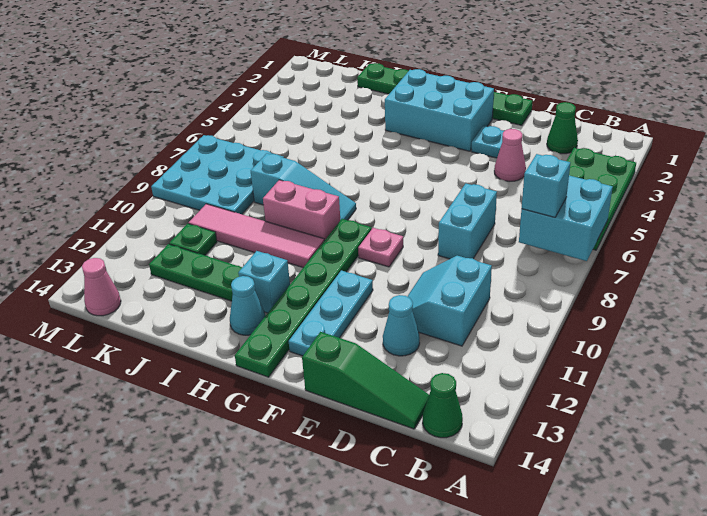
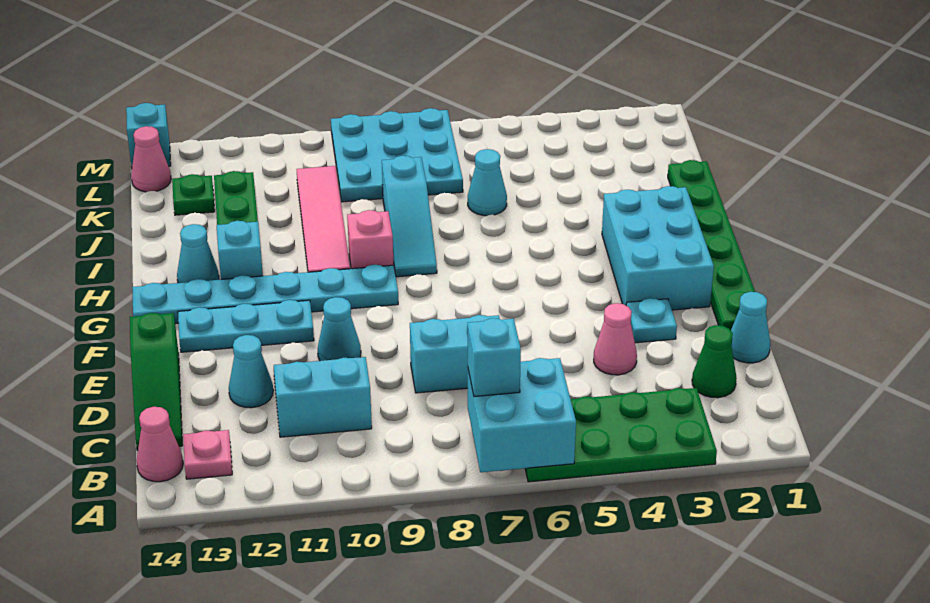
green 1x1 cone [423,373,463,438] -> pink 1x1 cone [136,407,183,482]
none -> cyan 1x1 cone [731,292,770,363]
none -> cyan 1x1 cone [318,297,361,361]
pink 1x1 plate [358,228,403,267] -> pink 1x1 plate moved to [183,430,232,479]
green 1x6 plate [235,219,372,377] -> cyan 1x6 plate [132,265,398,324]
pink 1x2 brick [263,180,340,241] -> pink 1x1 brick [347,210,394,269]
none -> cyan 1x1 cone [468,149,507,216]
green 1x1 plate [169,224,217,256] -> green 1x1 plate moved to [172,174,215,215]
none -> cyan 1x1 brick [126,103,171,167]

